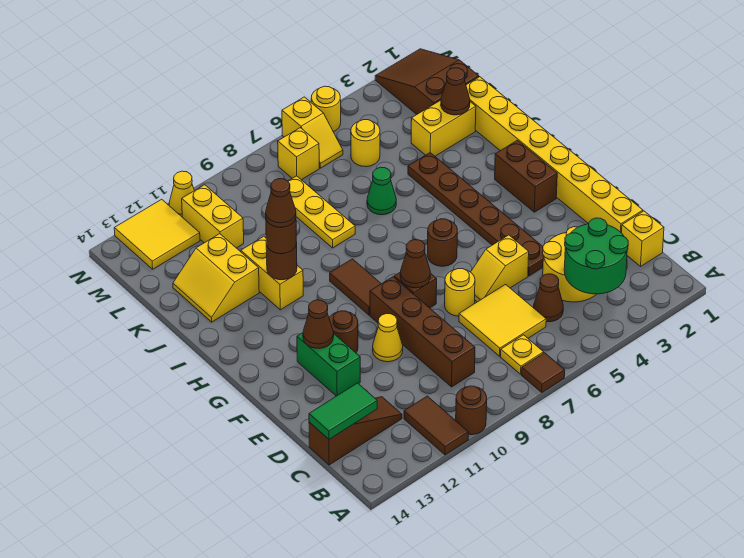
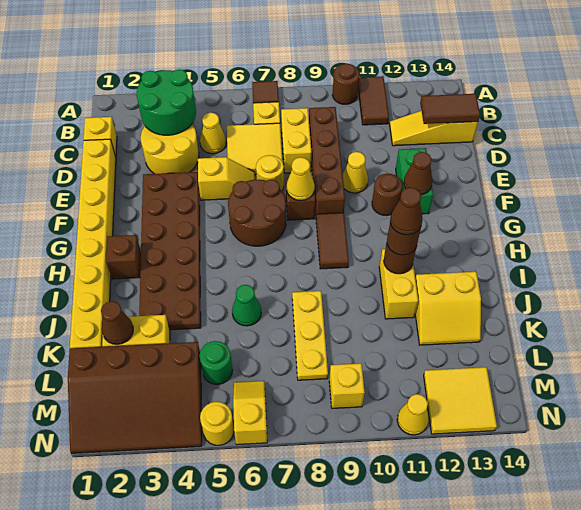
brown 1x1 cone [534,274,563,322] -> yellow 1x1 cone [200,112,226,154]
brown 1x3 slope [309,397,402,465] -> yellow 1x3 slope [390,111,478,146]
green 1x2 tile [309,383,377,439] -> brown 1x2 tile [420,94,480,124]
brown 1x6 plate [408,153,543,276] -> brown 2x6 plate [139,172,201,330]
brown 1x1 cone [400,240,430,288] -> yellow 1x1 cone [287,157,315,201]
brown 1x2 brick [495,140,557,212] -> brown 1x1 brick [106,235,141,279]
brown 1x1 round brick [427,219,457,266] -> brown 2x2 round brick [228,180,286,246]
yellow 2x2 slope [173,234,259,322] -> yellow 2x2 slope turned to [415,272,481,345]
brown 2x3 slope [375,49,479,114] -> brown 3x4 slope [68,342,202,453]
yellow 1x1 round brick [351,120,380,167] -> green 1x1 round brick [200,341,232,384]
yellow 1x2 brick [182,185,244,248] -> yellow 1x2 brick moved to [281,108,311,173]
yellow 1x1 brick [278,128,319,180] -> yellow 1x1 brick moved to [329,363,365,408]

